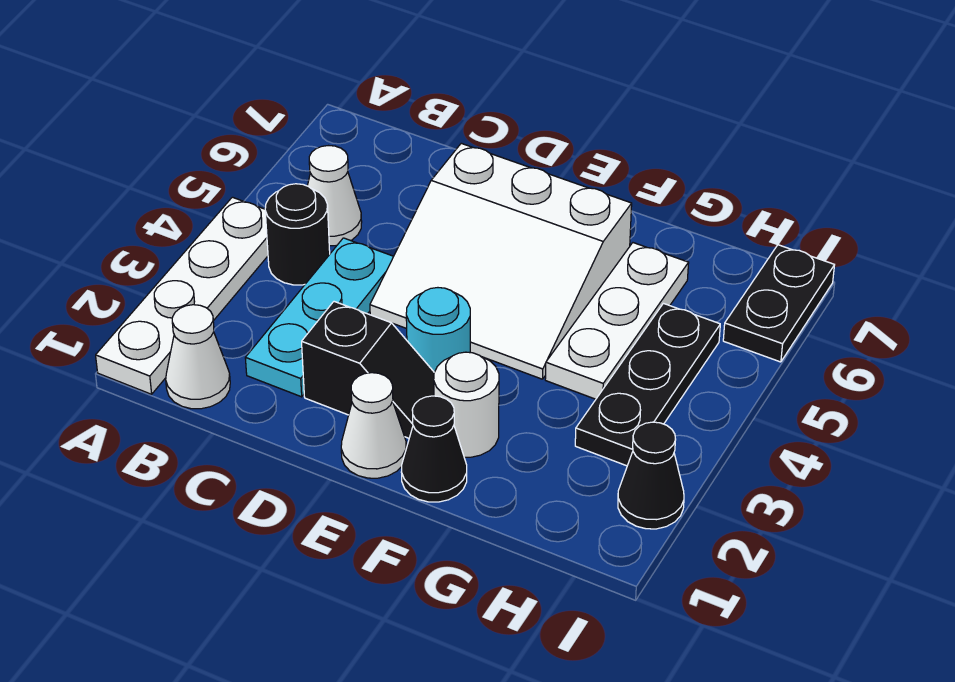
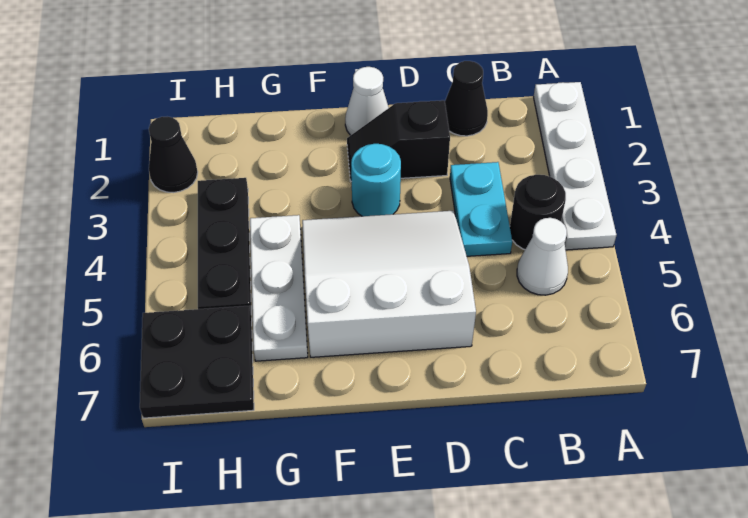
white 1x1 cone [166,305,230,409] -> none
cyan 1x3 plate [245,238,394,397] -> cyan 1x2 plate [450,162,512,256]
black 1x1 cone [402,396,467,502] -> black 1x1 cone moved to [445,61,488,136]
white 1x1 round brick [434,352,499,457] -> none
black 1x2 plate [723,245,834,362] -> black 2x2 plate [140,306,254,418]

